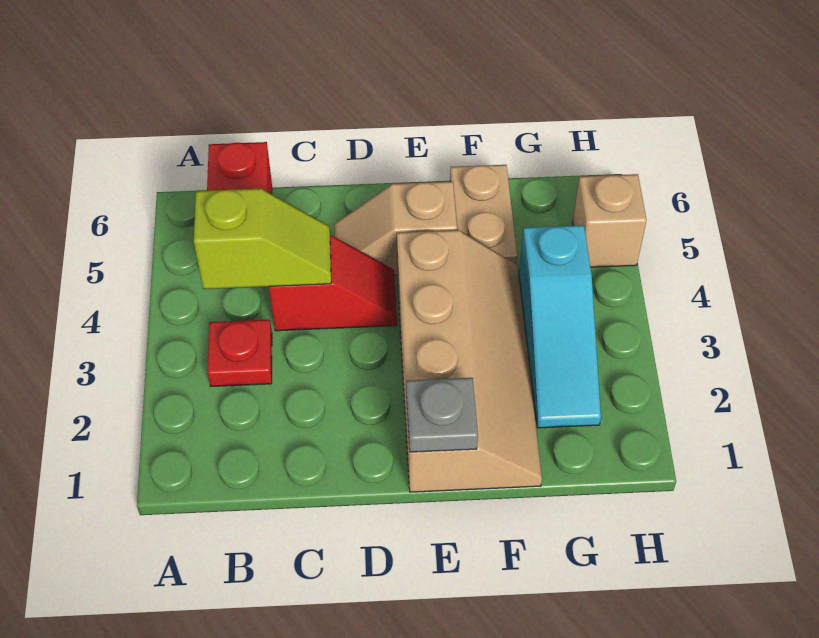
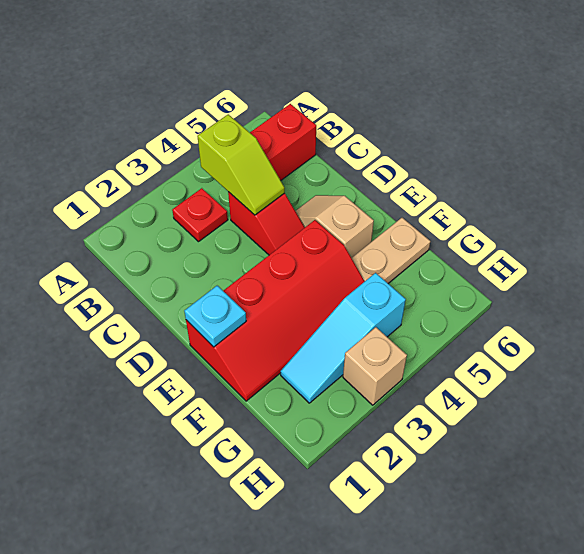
tan 2x4 slope [397,230,542,492] -> red 2x4 slope [186,220,365,401]
grey 1x1 plate [406,378,478,452] -> cyan 1x1 plate [184,286,246,347]
tan 1x1 brick [573,174,646,267] -> tan 1x1 brick moved to [343,327,407,405]

